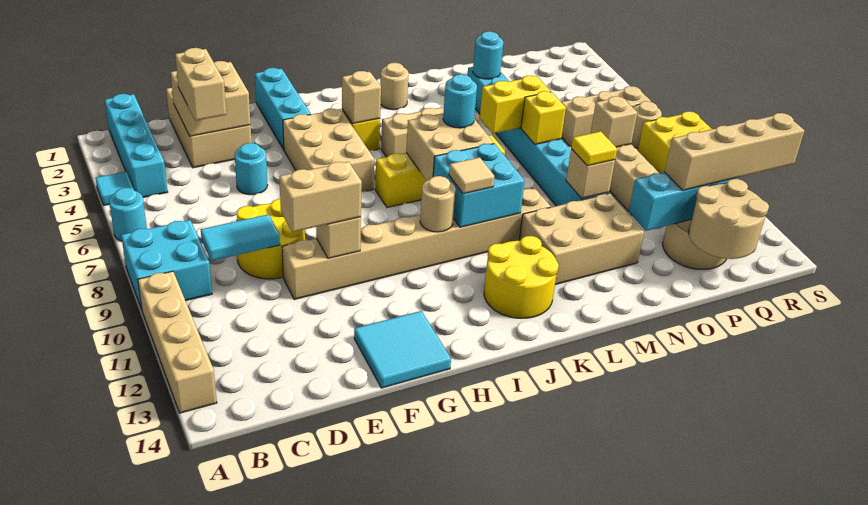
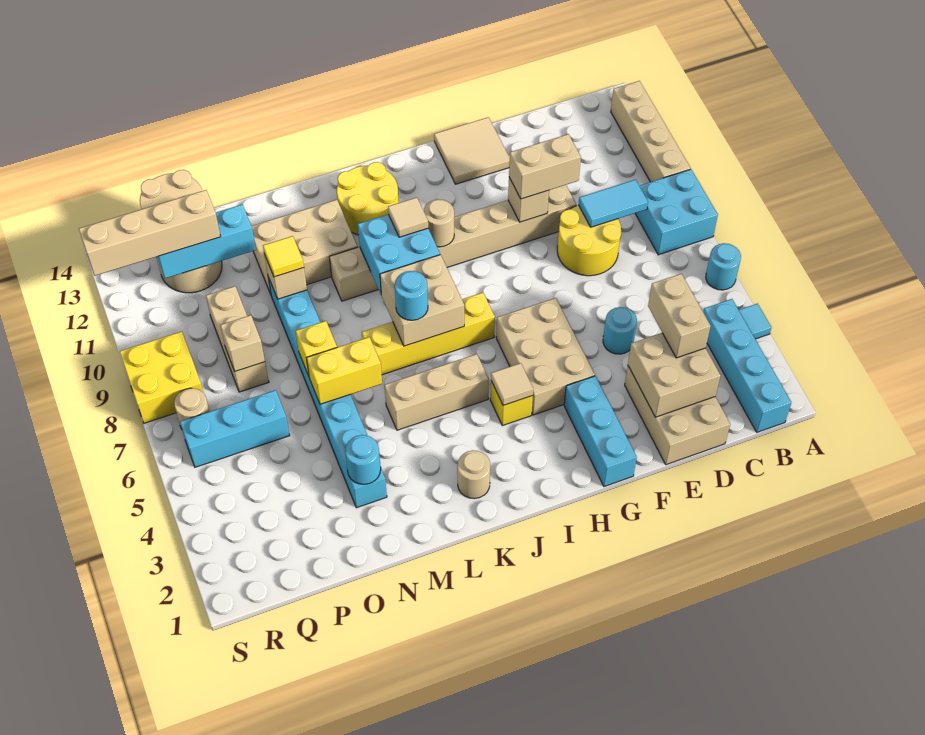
cyan 2x2 tile [354,311,451,388] -> tan 2x2 tile [434,117,510,184]
tan 1x1 brick [342,71,381,124] -> tan 1x1 tile [491,363,533,405]
tan 1x3 brick [561,86,651,147] -> cyan 1x3 brick [180,390,290,467]

